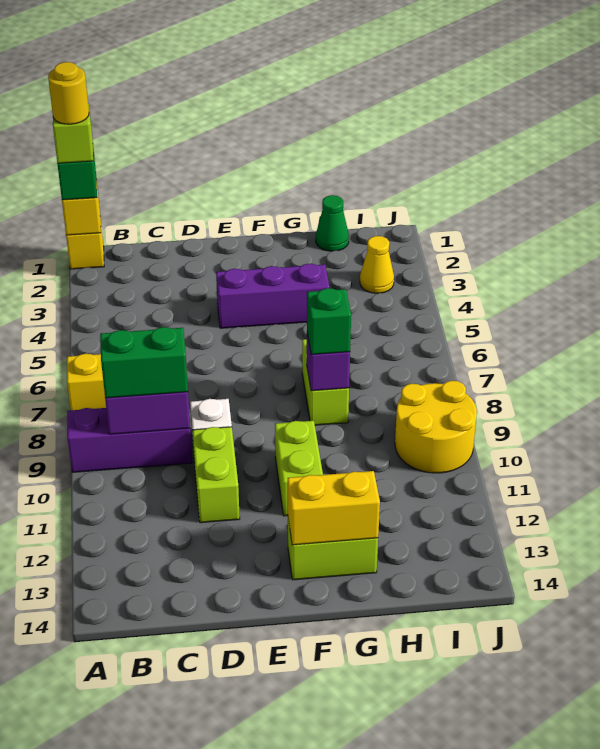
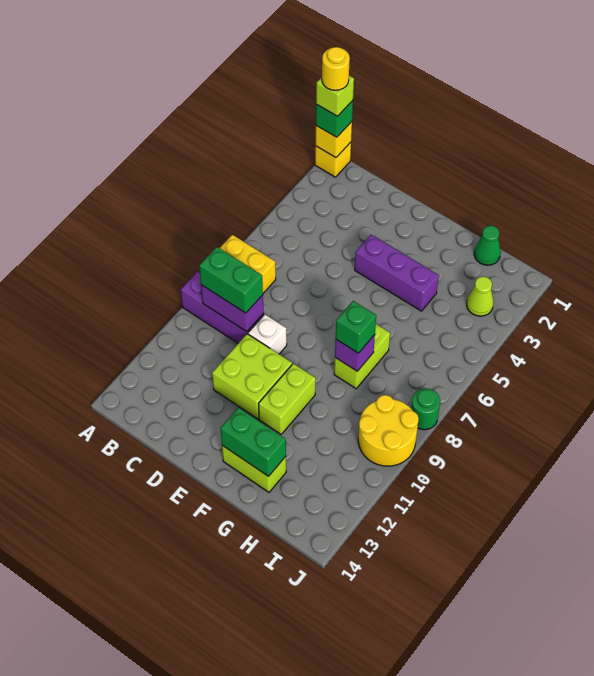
lime 1x2 brick [192,427,240,523] -> lime 2x2 brick [212,334,292,419]
yellow 1x2 brick [288,471,380,545] -> green 1x2 brick [221,408,286,476]
yellow 1x1 cone [360,236,394,293] -> lime 1x1 cone [467,277,494,316]
none -> green 1x1 round brick [411,388,440,430]

